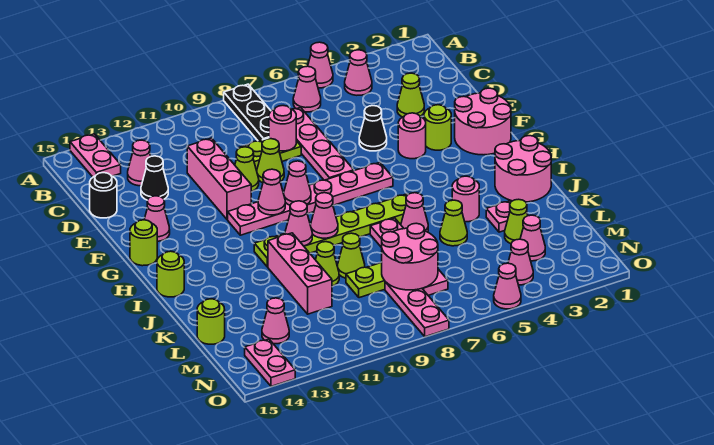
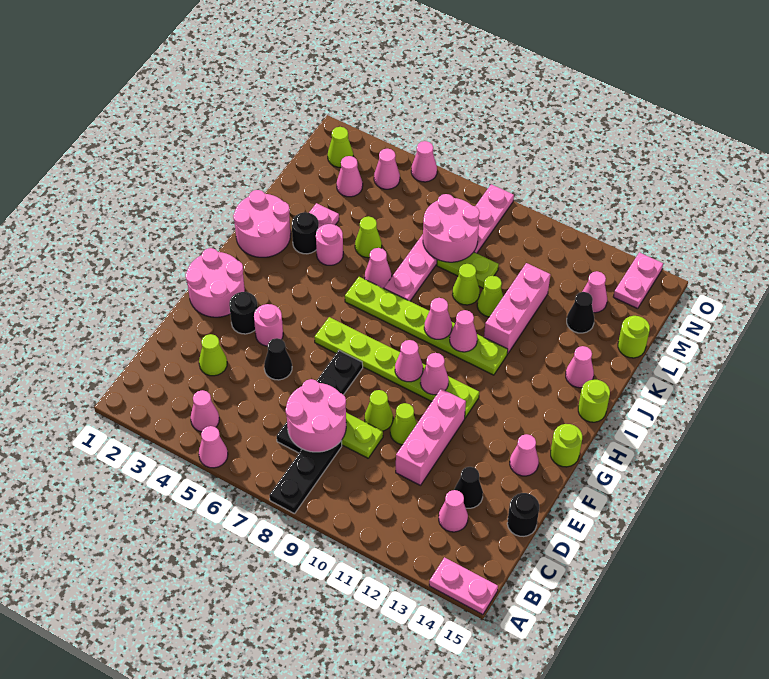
pink 1x2 plate [70,134,121,177] -> pink 1x2 plate turned to [429,557,498,615]
pink 1x1 cone [293,66,321,112] -> pink 1x1 cone moved to [566,346,594,388]
pink 1x4 plate [292,108,354,180] -> black 1x4 plate [277,350,363,453]
pink 1x1 round brick [269,106,296,151] -> pink 2x2 round brick [285,379,346,452]
lime 1x1 round brick [424,105,451,150] -> black 1x1 round brick [229,292,258,334]
pink 1x6 plate [228,162,393,235] -> lime 1x6 plate [315,317,479,418]
none -> black 1x1 round brick [292,212,319,254]
lime 1x1 cone [505,199,528,244] -> lime 1x1 cone moved to [328,127,353,167]
none -> black 1x1 cone [567,292,594,333]

